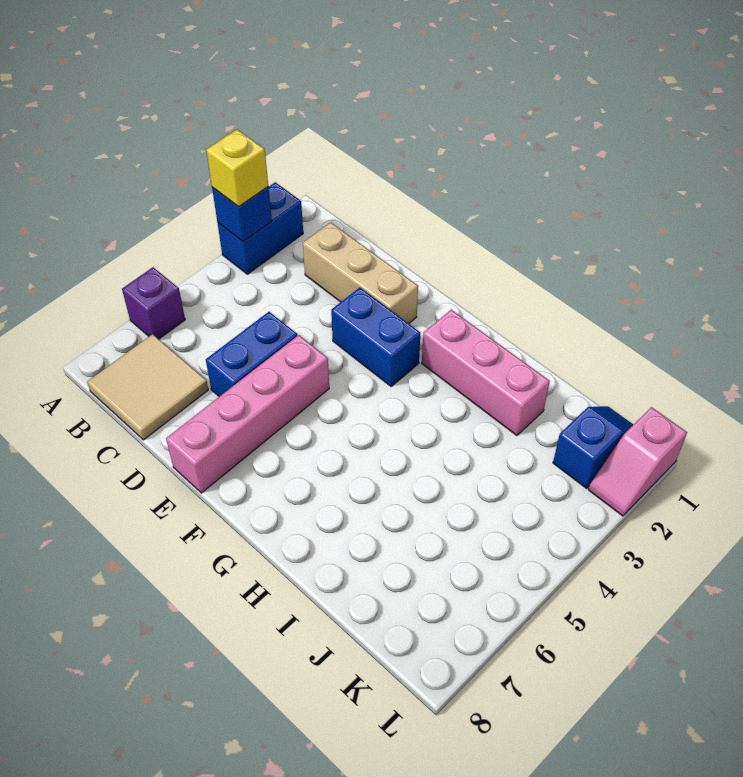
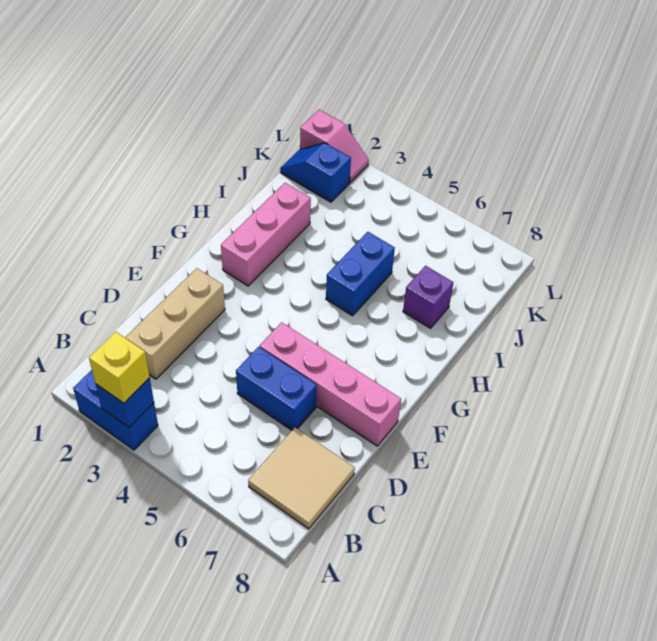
purple 1x1 brick [122,267,185,339] -> purple 1x1 brick moved to [403,266,454,328]
blue 1x2 brick [331,288,420,386] -> blue 1x2 brick moved to [326,232,395,316]

